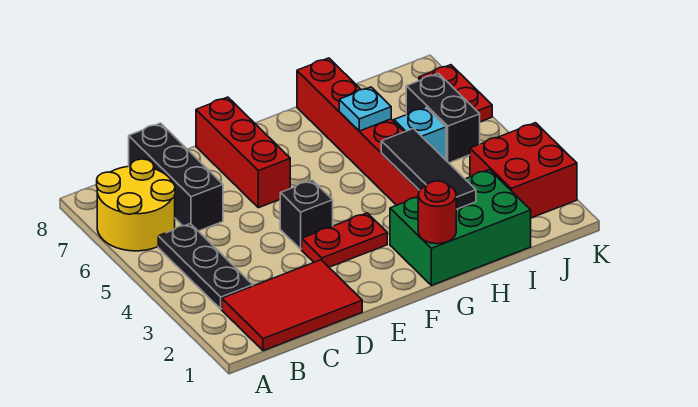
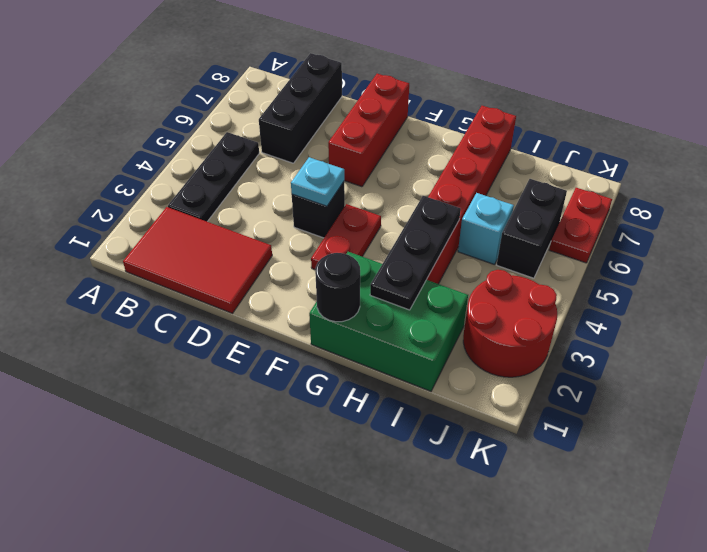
yellow 2x2 round brick [97,159,175,251] -> none
red 1x2 plate [302,213,387,267] -> red 1x2 plate turned to [311,204,381,270]
red 1x1 round brick [418,181,456,244] -> black 1x1 round brick [315,253,360,322]
black 1x3 tile [381,129,476,209] -> black 1x3 plate [370,196,461,310]
cyan 1x1 plate [339,87,391,131] -> cyan 1x1 plate moved to [291,157,344,206]
red 2x2 brick [470,123,577,218] -> red 2x2 round brick [463,270,557,377]

